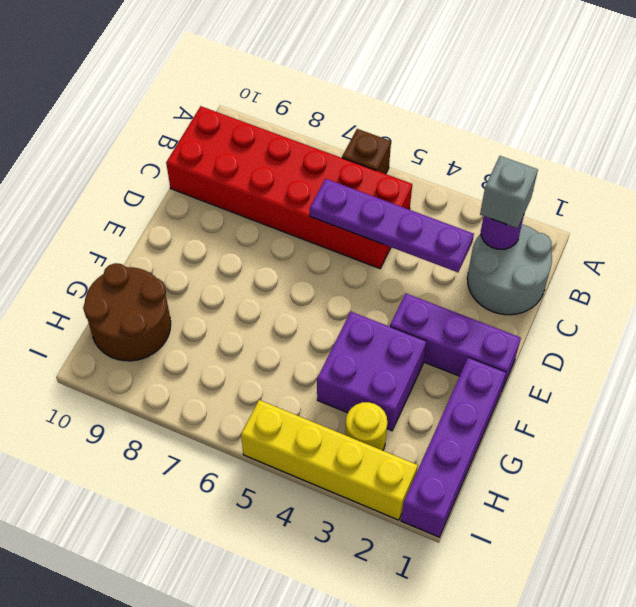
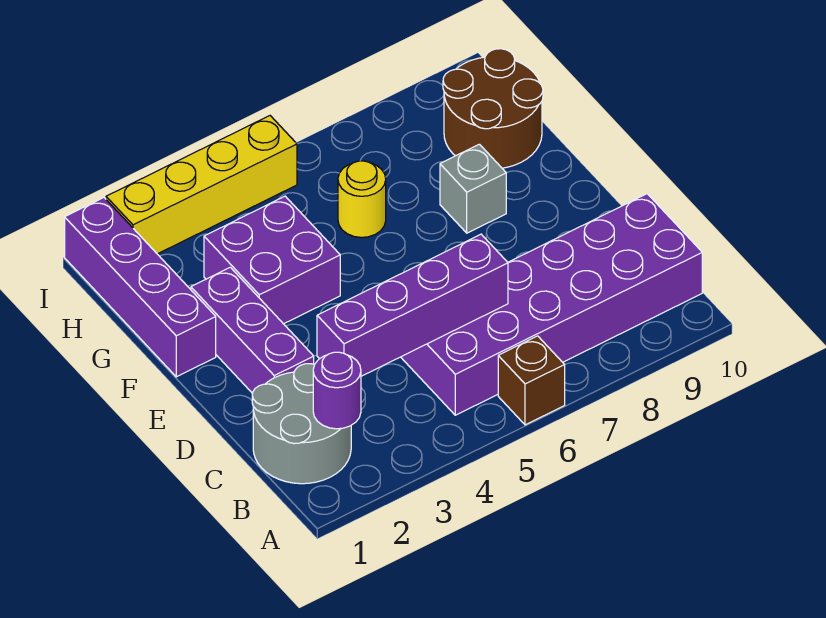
grey 1x1 brick [480,156,538,228] -> grey 1x1 brick moved to [440,144,506,233]
red 2x6 brick [166,106,412,269] -> purple 2x6 brick [401,194,702,415]
purple 1x4 plate [310,179,474,272] -> purple 1x4 brick [317,234,508,376]
purple 1x3 brick [390,293,521,389] -> purple 1x3 brick turned to [191,267,314,394]
yellow 1x1 round brick [345,402,387,450] -> yellow 1x1 round brick moved to [338,161,386,237]

